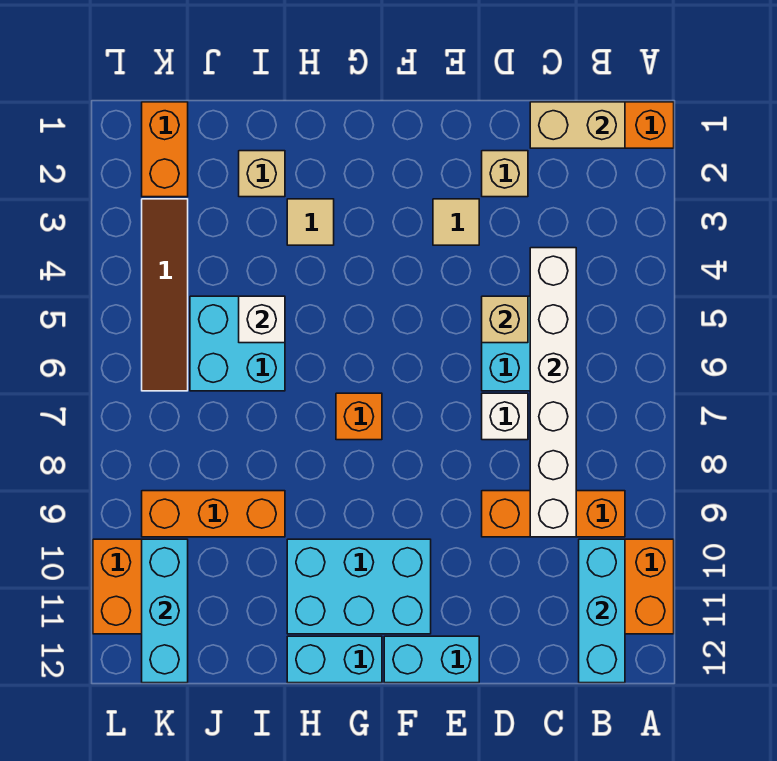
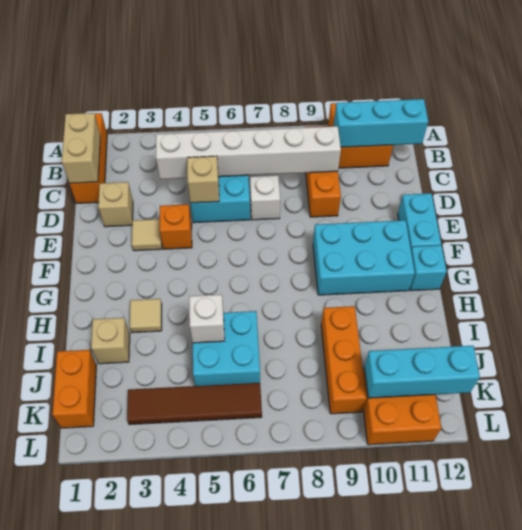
cyan 2x3 brick [287,539,431,634] -> cyan 2x3 brick turned to [313,220,415,295]
orange 1x1 brick [336,393,382,440] -> orange 1x1 brick moved to [160,204,192,249]
cyan 1x2 brick [287,636,382,683] -> cyan 1x1 brick [410,245,447,291]
orange 1x2 brick [142,102,188,197] -> orange 1x2 brick turned to [52,350,96,428]

